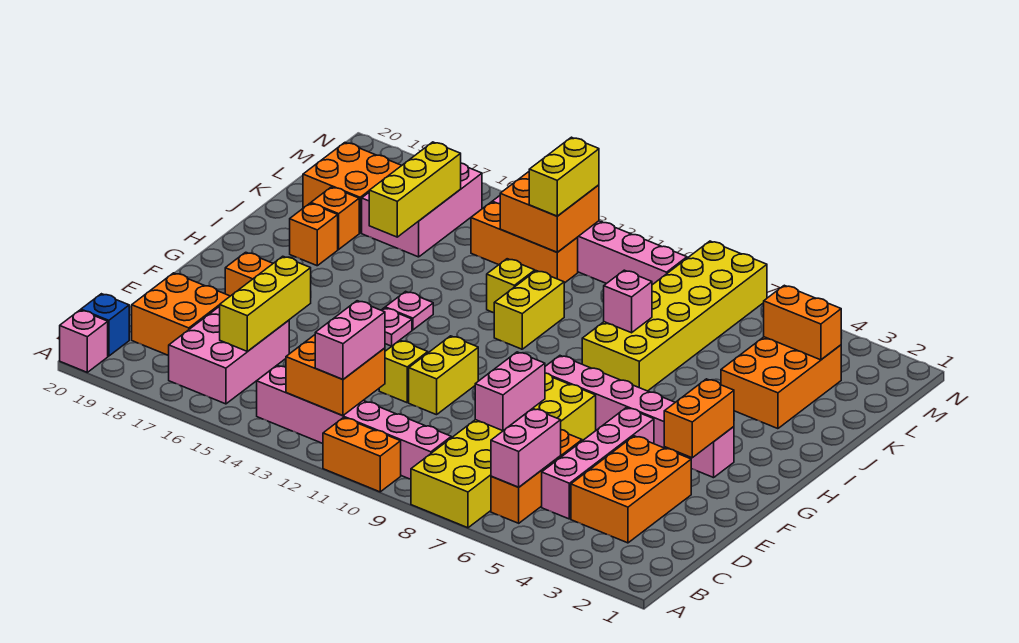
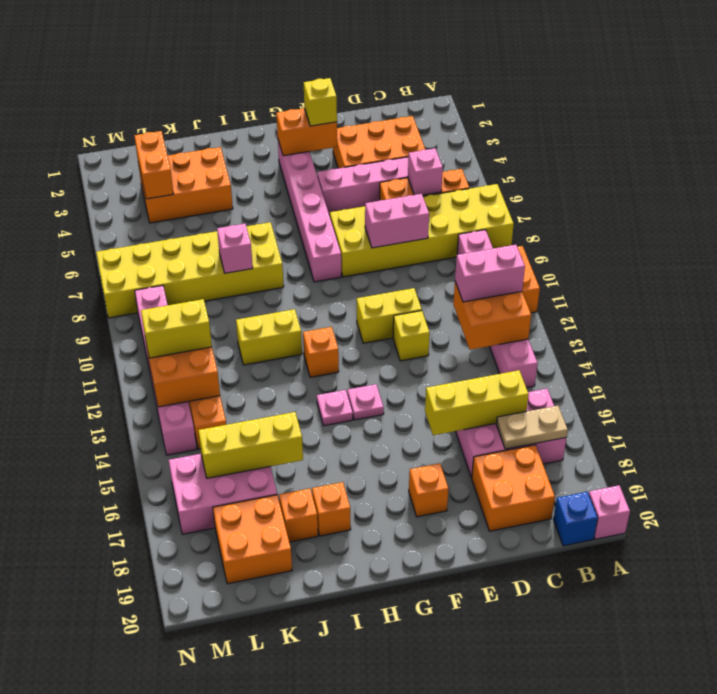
pink 1x2 brick [491,408,561,487] -> pink 1x1 brick [408,148,443,195]
none -> tan 1x2 plate [496,406,568,449]
none -> orange 1x1 brick [303,327,339,377]
yellow 1x1 brick [487,259,535,313] -> yellow 1x1 brick moved to [304,78,337,126]

